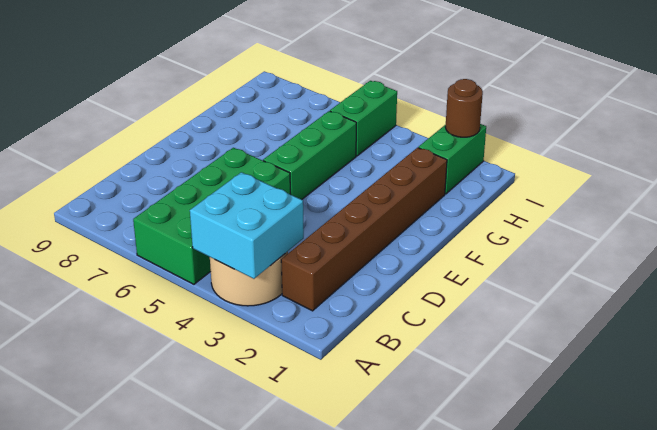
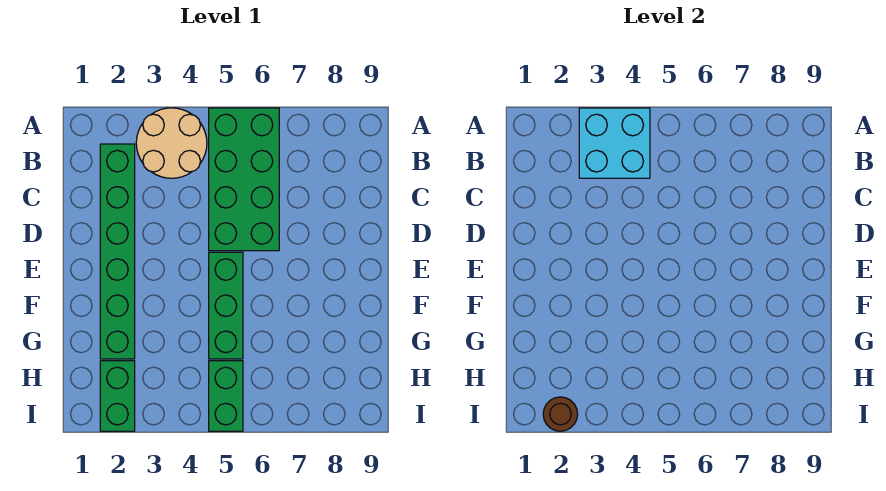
brown 1x6 brick [281,148,447,311] -> green 1x6 brick [100,144,135,359]

